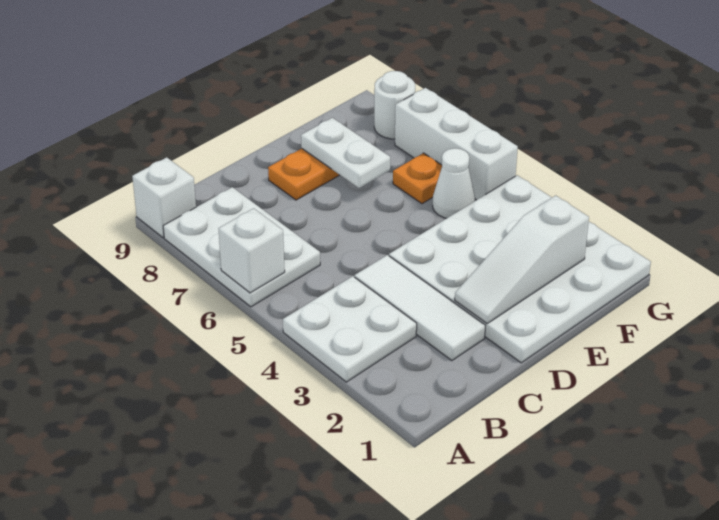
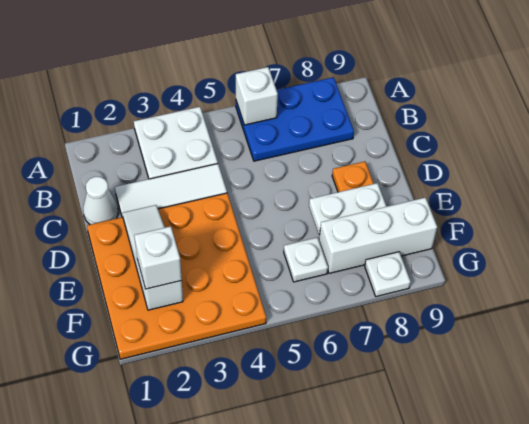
white 2x3 plate [163,187,320,307] -> blue 2x3 plate [236,77,354,161]
white 1x1 brick [132,157,196,238] -> white 1x1 brick moved to [134,226,182,289]
white 4x4 plate [389,175,651,363] -> orange 4x4 plate [87,193,266,359]
white 1x1 cone [433,148,475,218] -> white 1x1 cone moved to [83,177,118,224]
orange 1x1 plate [393,153,442,204] -> white 1x1 plate [284,237,328,282]
white 1x3 brick [395,88,518,200] -> white 1x3 brick moved to [319,198,437,273]
white 1x1 round brick [374,71,415,139] -> white 1x1 plate [365,252,411,297]

